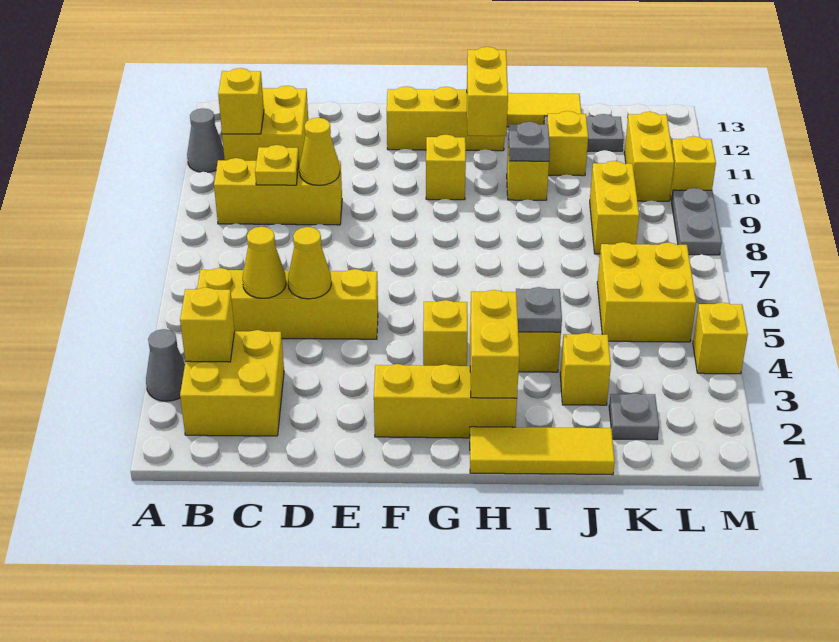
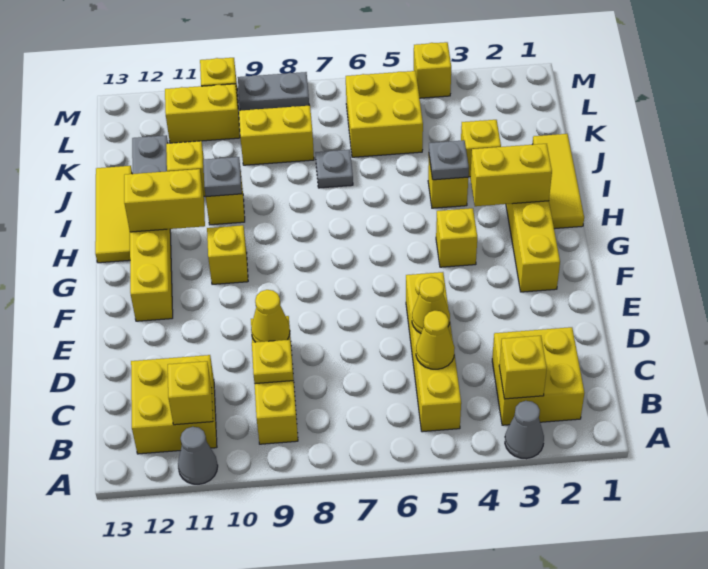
grey 1x1 plate [609,393,659,440] -> grey 1x1 plate moved to [315,150,353,188]

